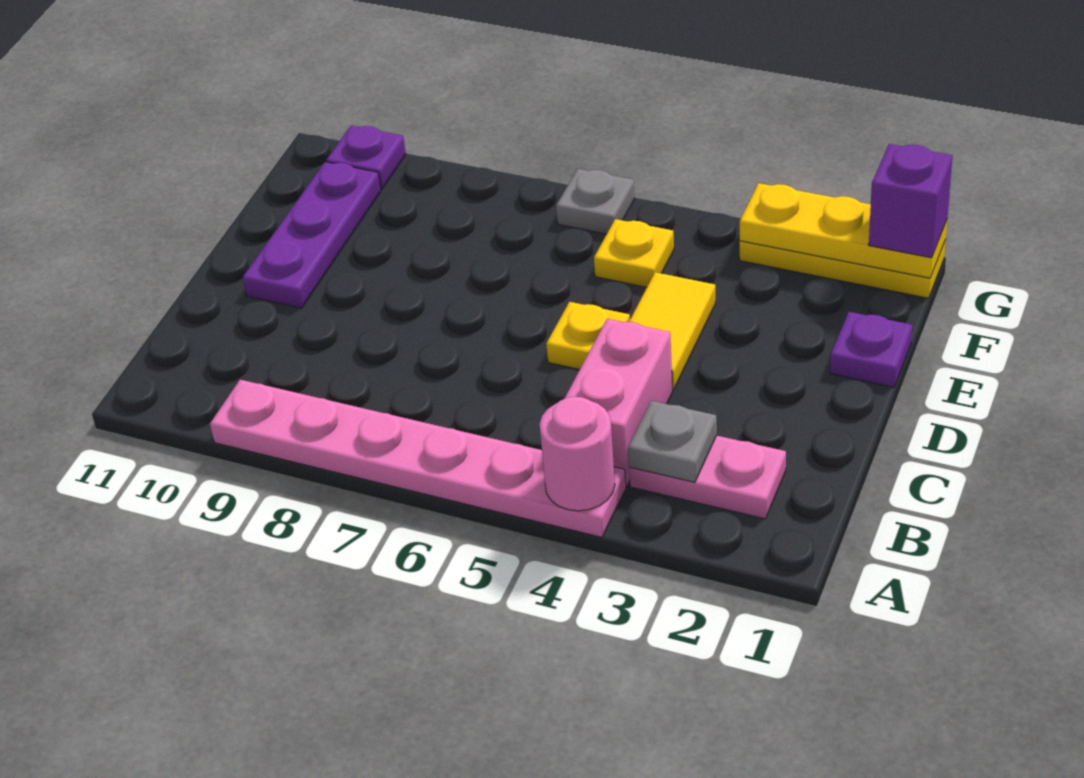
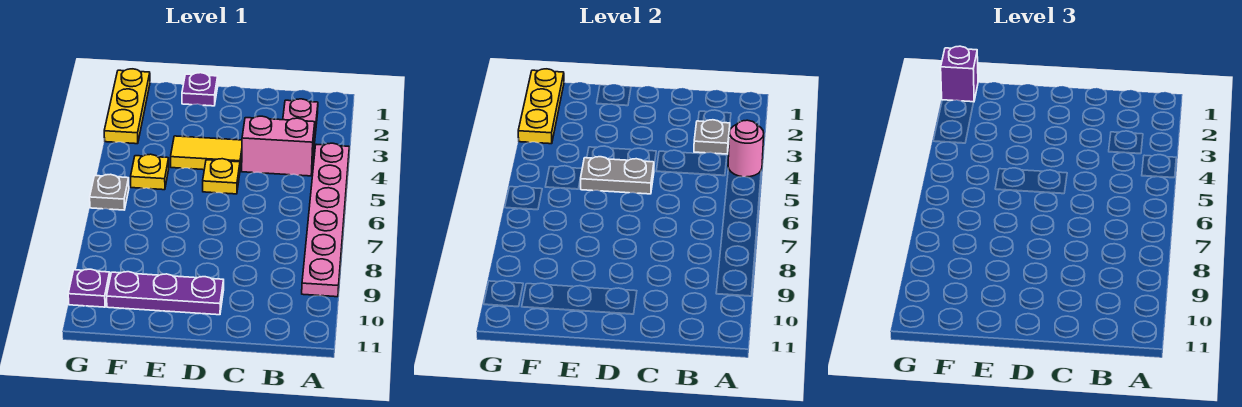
none -> grey 1x2 plate [581,157,654,194]

